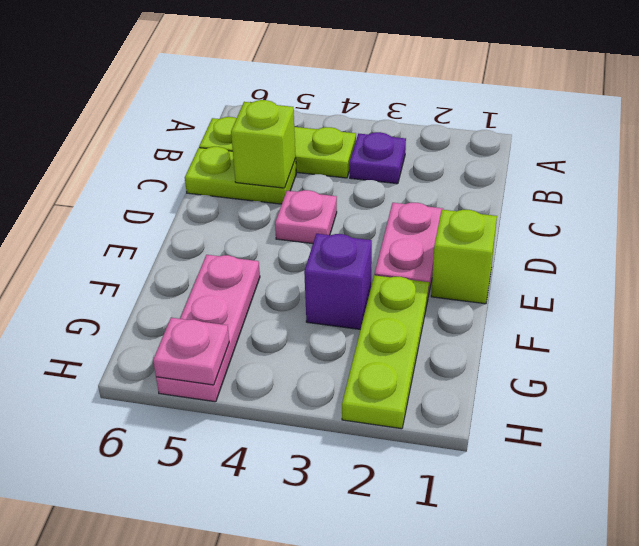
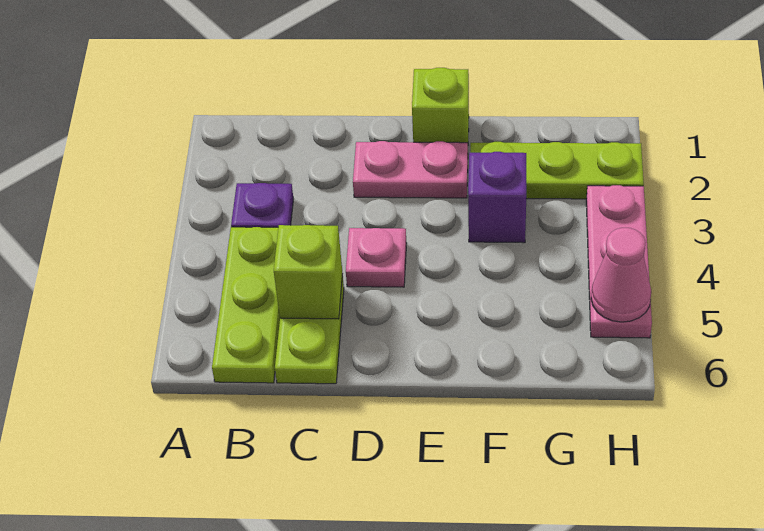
pink 1x3 plate [156,255,260,402] -> pink 1x3 plate turned to [586,185,652,338]
pink 1x1 plate [153,318,229,385] -> pink 1x1 cone [591,228,651,322]

